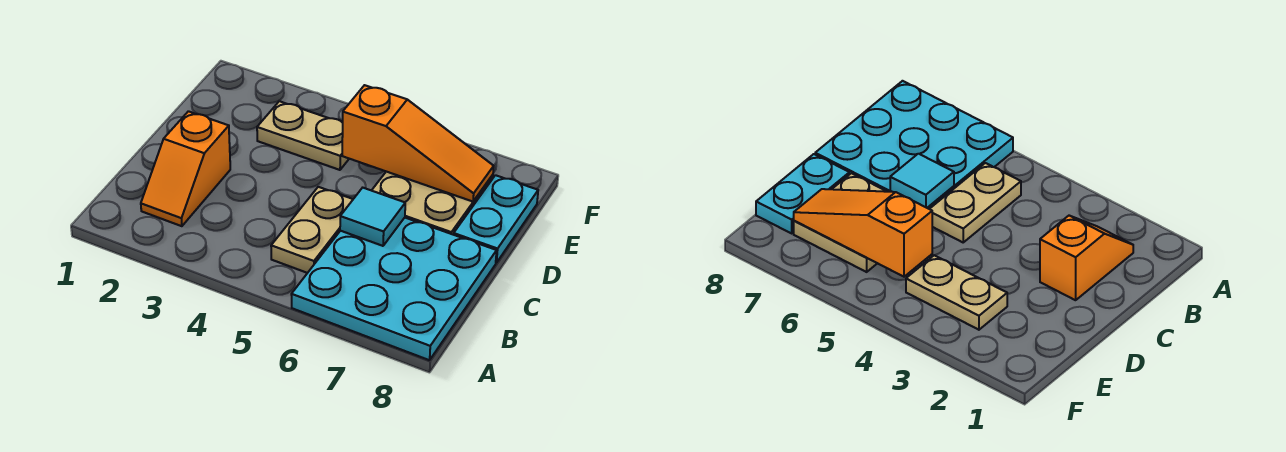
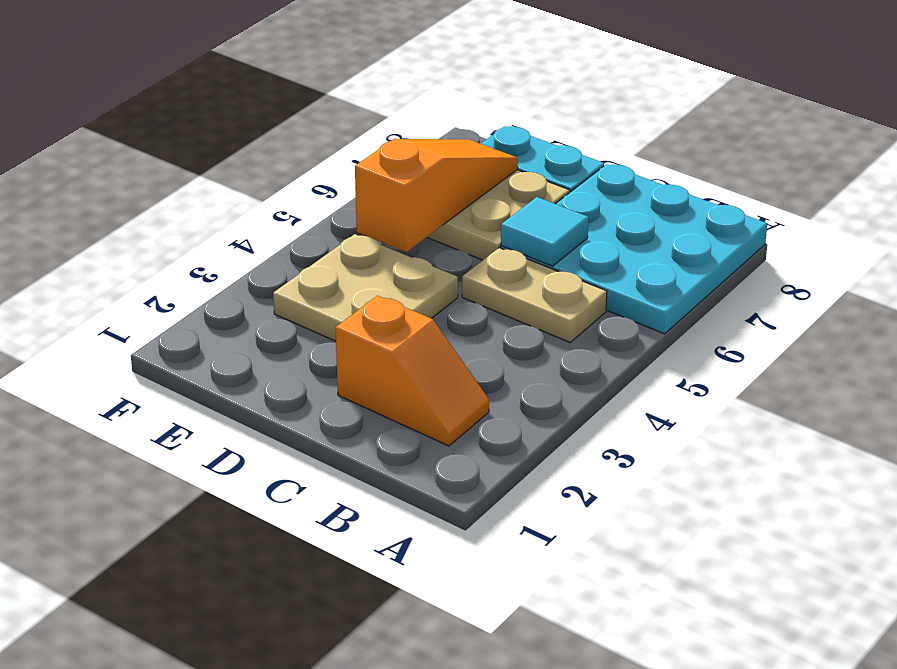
tan 1x2 plate [257,101,349,170] -> tan 2x2 plate [273,234,458,341]

